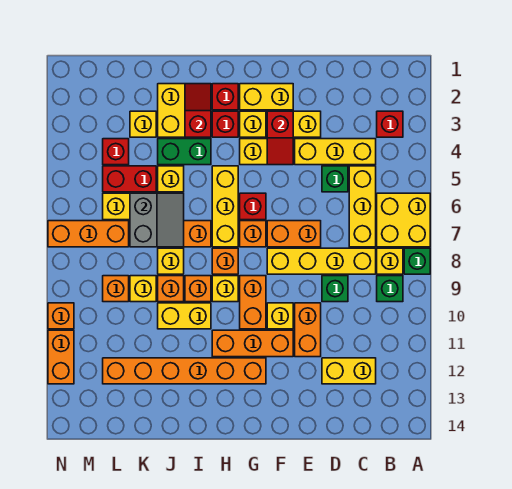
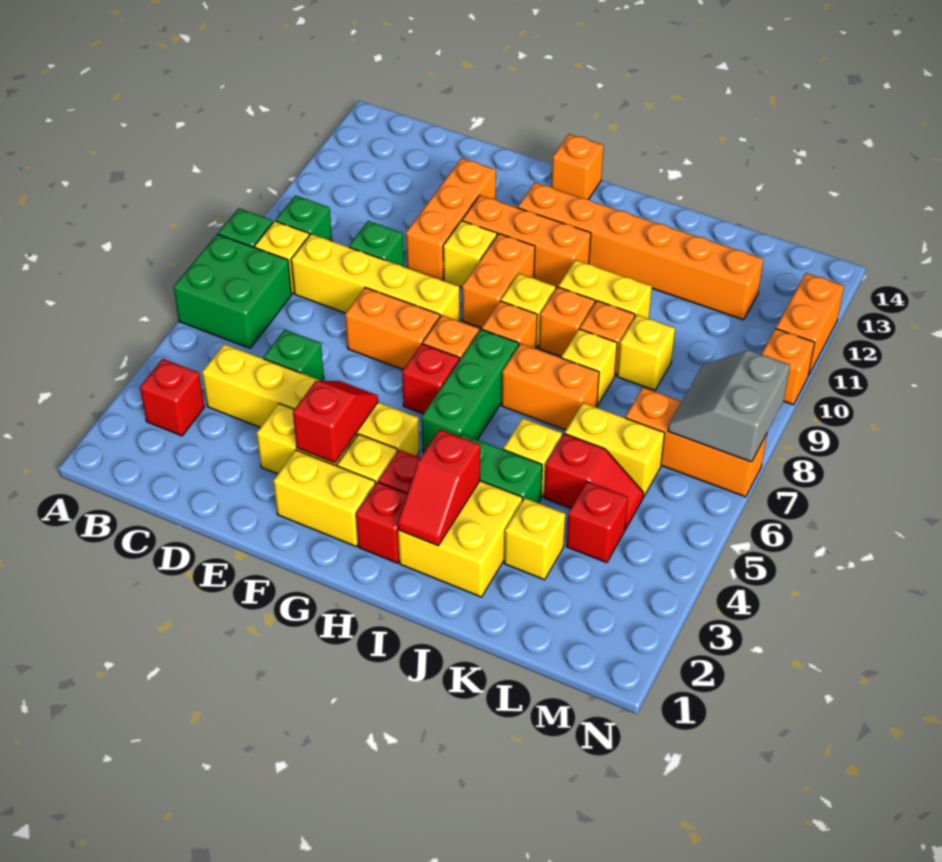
yellow 2x2 brick [377,193,430,247] -> green 2x2 brick [174,234,292,348]
yellow 1x3 brick [349,166,376,247] -> none
yellow 1x2 brick [322,358,376,384] -> none
orange 1x2 brick [295,303,321,357] -> orange 1x3 brick [406,158,496,280]
yellow 1x3 brick [212,166,238,247] -> green 1x3 brick [421,329,519,452]
grey 2x2 slope [130,193,184,247] -> grey 2x2 slope moved to [668,350,790,462]
red 1x2 brick [103,166,156,192] -> red 1x2 slope [544,434,644,529]
orange 1x1 brick [103,276,129,302] -> orange 1x1 brick moved to [551,134,604,200]

